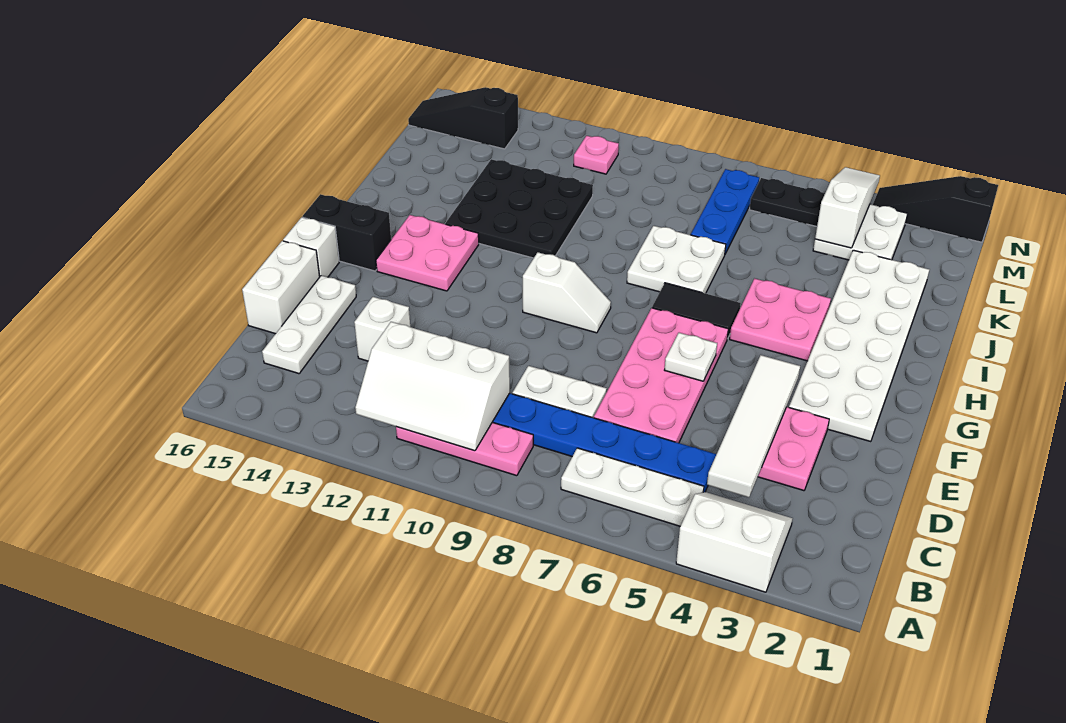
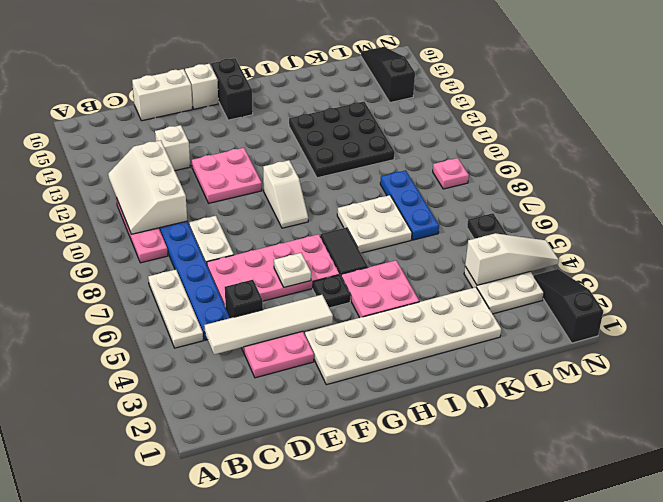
white 2x2 slope [676,492,792,592] -> none
white 1x3 plate [262,275,356,374] -> none
none -> black 1x1 brick [225,280,263,318]
none -> black 1x1 plate [313,275,351,308]
pink 2x2 plate [376,215,479,291] -> pink 2x2 plate moved to [192,148,262,203]
blue 1x3 plate [691,169,759,254] -> blue 1x3 plate turned to [380,170,439,240]
pink 1x1 plate [574,136,619,174] -> pink 1x1 plate moved to [433,158,469,189]

